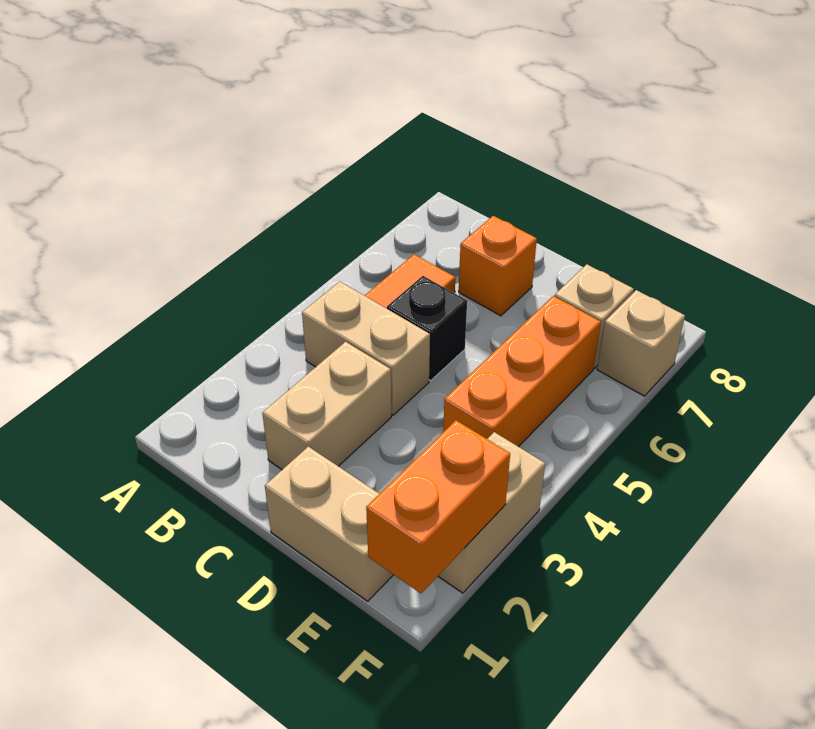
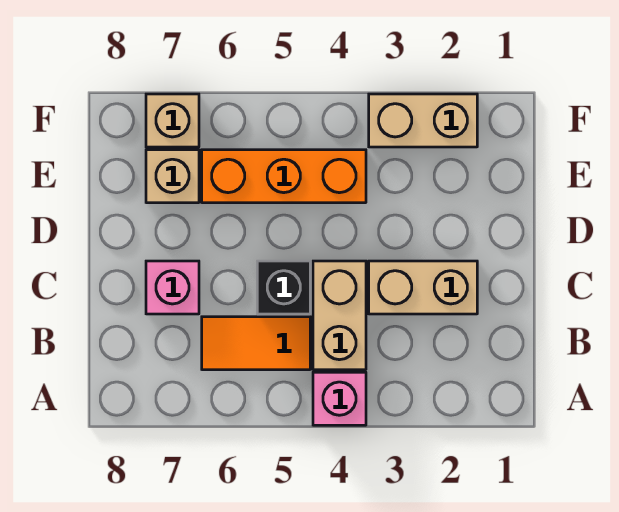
none -> pink 1x1 brick [313,372,366,425]
orange 1x1 brick [459,216,537,316] -> pink 1x1 brick [146,261,199,314]
tan 1x2 brick [265,447,393,601] -> none
orange 1x2 brick [366,420,510,593] -> none

